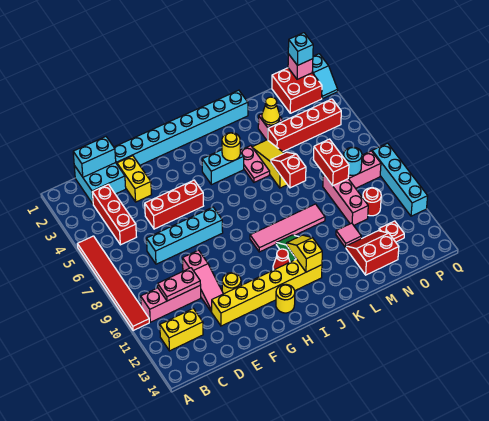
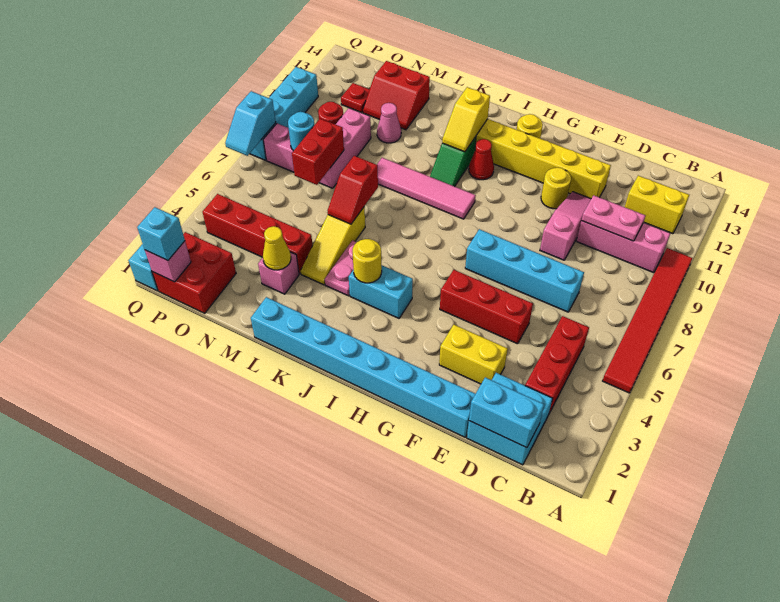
yellow 1x2 brick [117,156,152,202] -> yellow 1x2 brick turned to [439,325,508,384]
pink 1x1 tile [336,223,361,248] -> pink 1x1 cone [377,103,401,143]
none -> cyan 1x2 slope [225,91,276,156]

